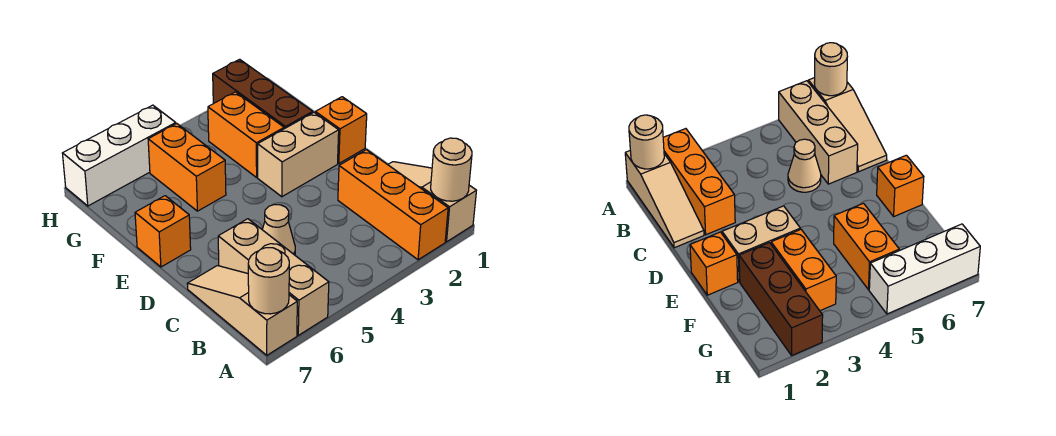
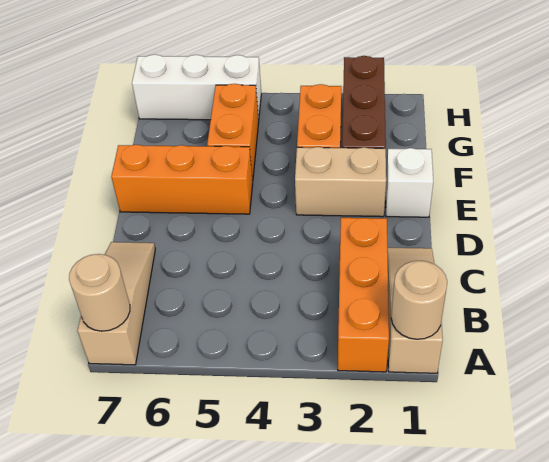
tan 1x3 brick [218,219,329,335] -> none
tan 1x1 cone [262,205,295,255] -> none
orange 1x1 brick [315,97,367,164] -> white 1x1 brick [386,148,433,217]
orange 1x1 brick [135,196,191,267] -> orange 1x3 brick [111,145,253,214]

